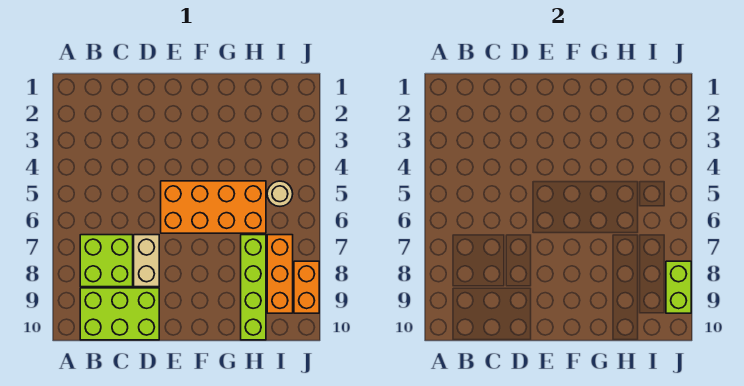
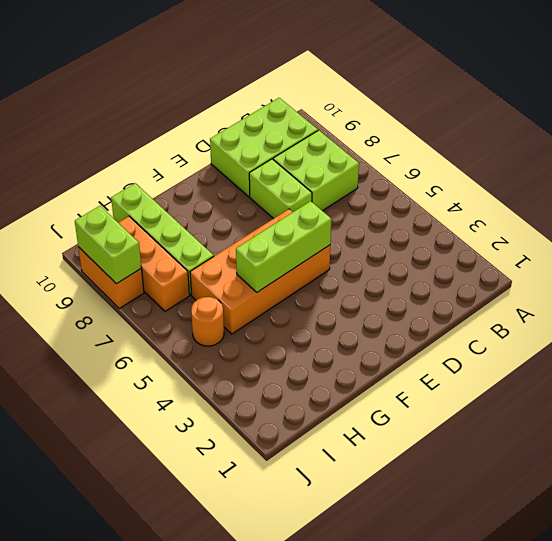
tan 1x2 brick [134,235,159,287] -> lime 1x2 brick [249,159,312,219]
none -> lime 1x3 brick [236,201,331,292]
tan 1x1 round brick [267,181,293,206] -> orange 1x1 round brick [191,297,224,346]

